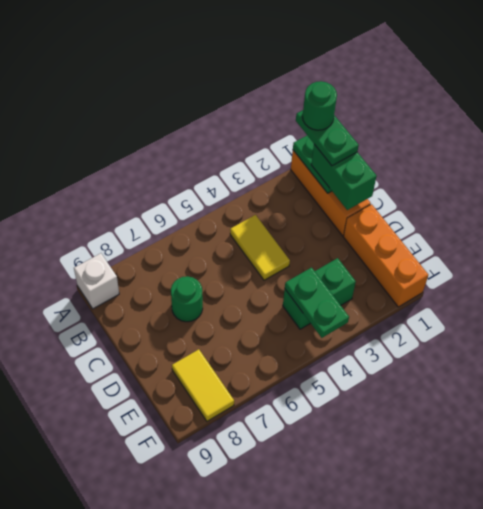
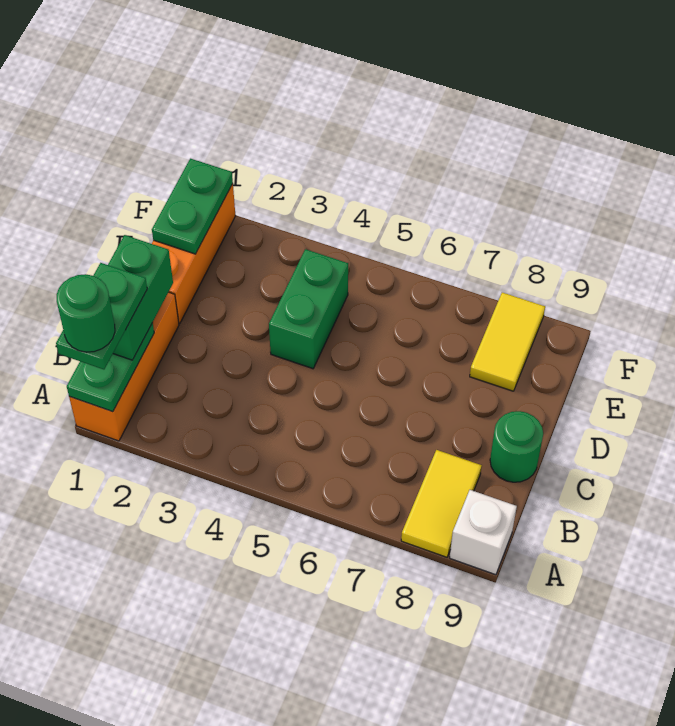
yellow 1x2 tile [230,215,290,280] -> yellow 1x2 tile moved to [401,450,482,557]
green 1x1 round brick [171,276,203,322] -> green 1x1 round brick moved to [490,411,543,482]
green 1x2 brick [283,258,356,329] -> green 1x2 brick turned to [269,249,348,369]
green 1x2 plate [285,268,349,338] -> green 1x2 plate moved to [152,159,233,254]

